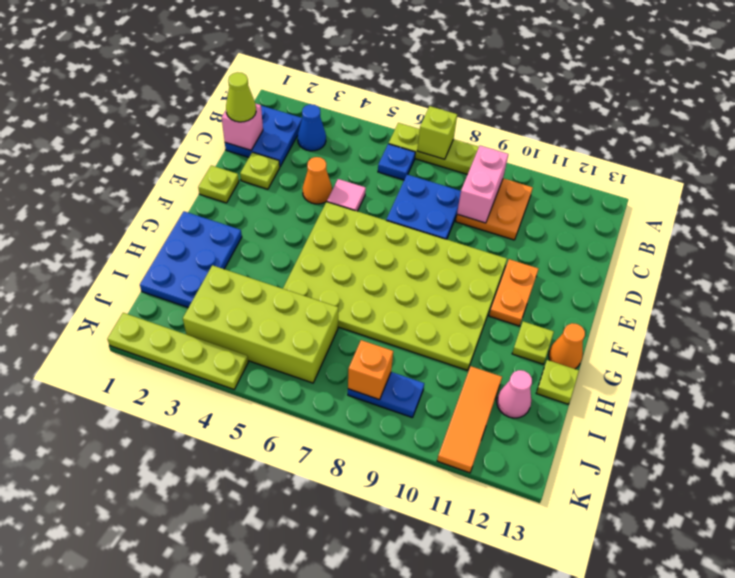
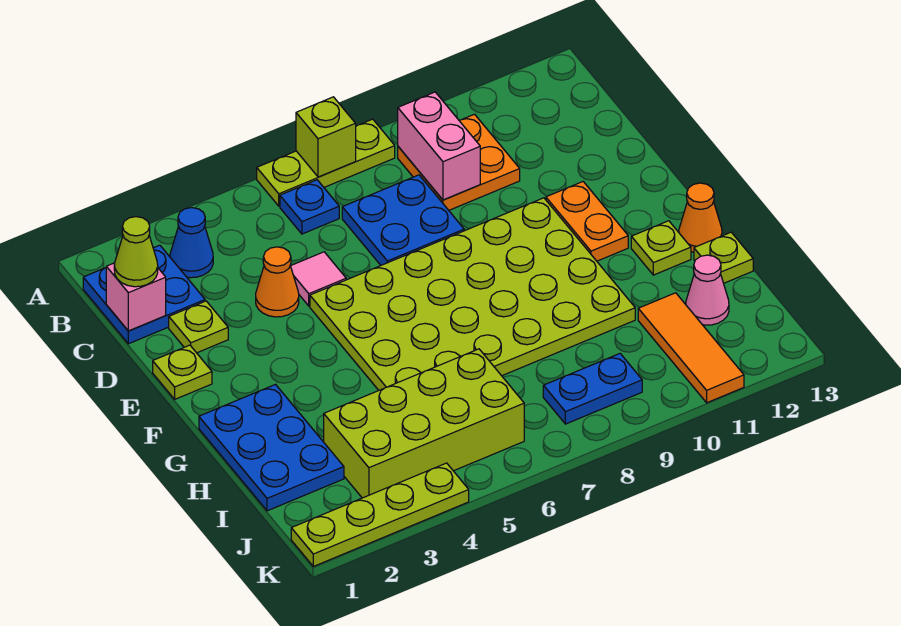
orange 1x1 brick [348,340,393,400] -> none

